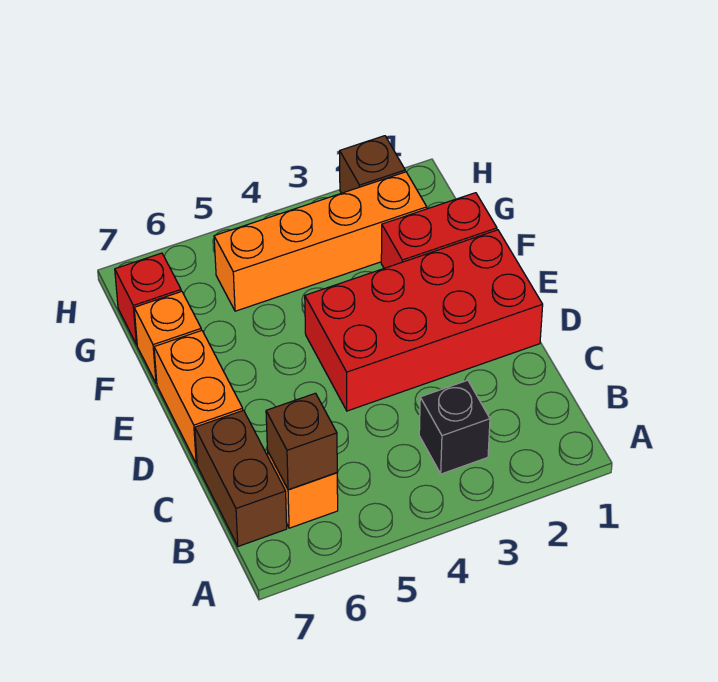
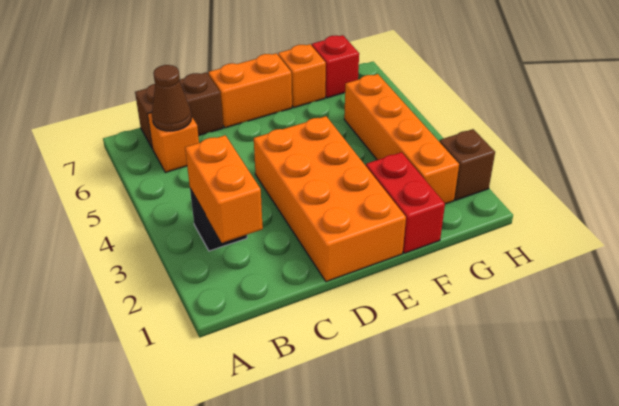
none -> orange 1x2 brick [185,135,263,243]
brown 1x1 brick [266,393,337,490] -> brown 1x1 cone [152,65,192,131]
red 2x4 brick [305,230,543,411] -> orange 2x4 brick [254,116,406,282]

